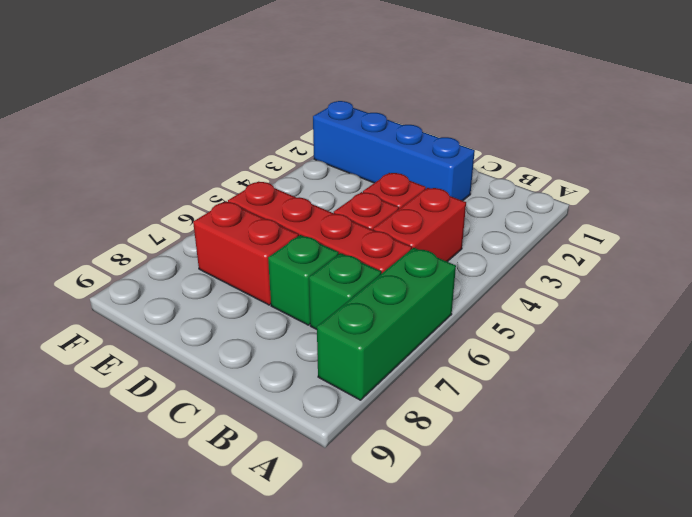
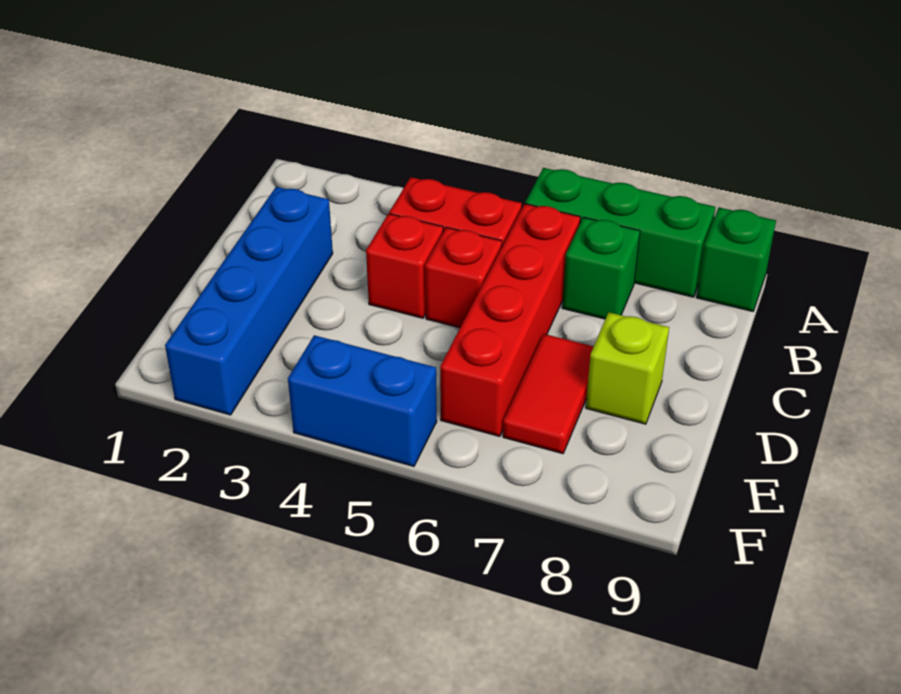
green 1x1 brick [268,235,339,325] -> green 1x1 brick moved to [696,208,776,311]
red 1x2 brick [193,201,299,305] -> red 1x2 tile [503,334,594,454]
none -> lime 1x1 brick [586,312,669,424]
none -> blue 1x2 brick [288,335,437,466]

